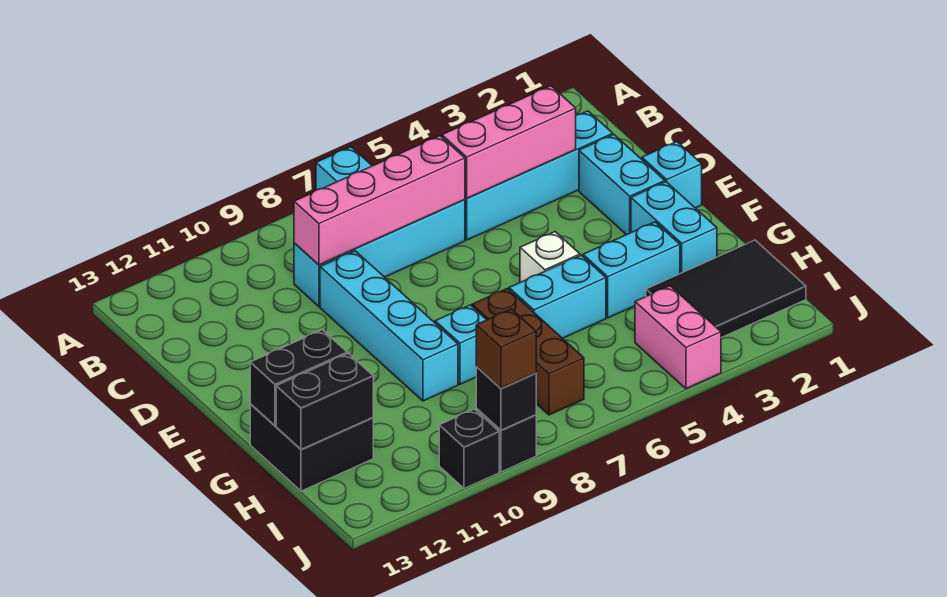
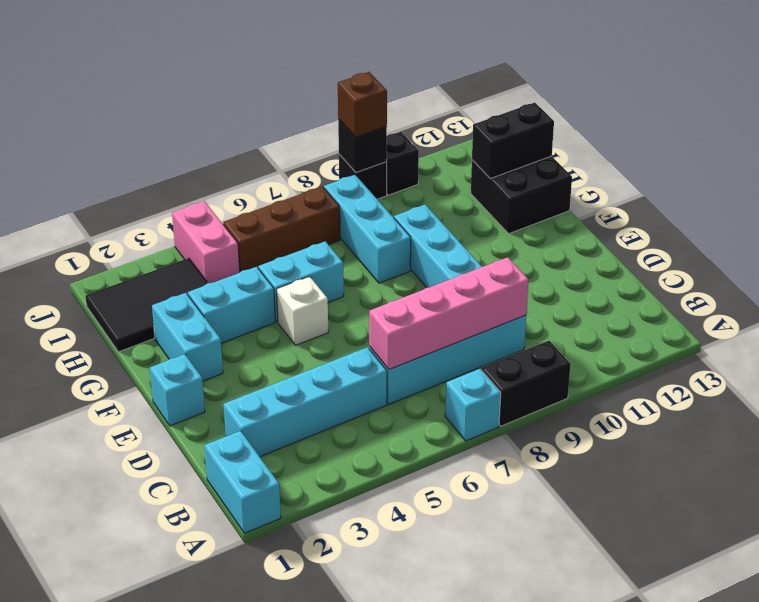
pink 1x3 brick [442,86,576,198] -> none
cyan 1x2 brick [579,135,665,235] -> cyan 1x2 brick moved to [204,431,281,533]
brown 1x3 brick [472,289,584,415] -> brown 1x3 brick turned to [223,186,340,272]
cyan 1x1 brick [435,305,486,384] -> cyan 1x3 brick [324,175,411,283]
black 1x2 brick [250,330,347,426] -> black 1x2 brick moved to [482,341,571,426]

